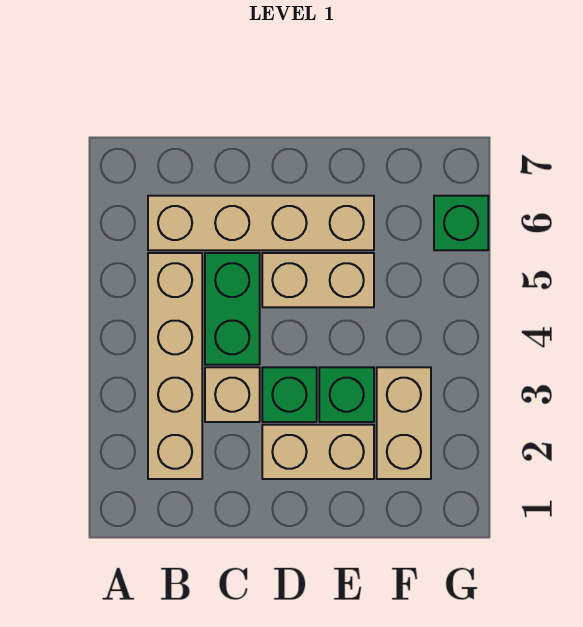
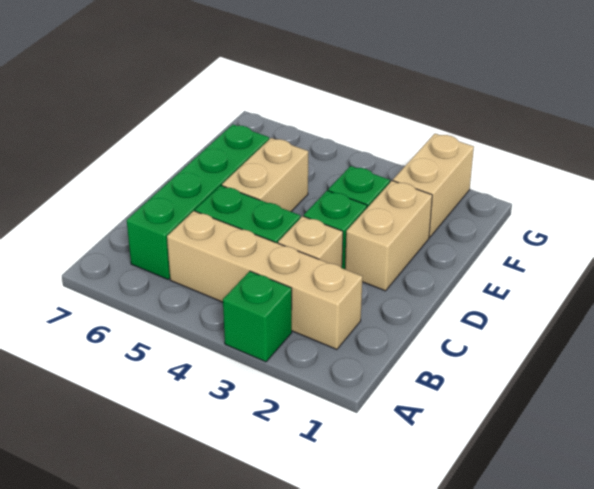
tan 1x4 brick [148,196,374,250] -> green 1x4 brick [127,124,269,279]
tan 1x2 brick [377,367,431,479] -> tan 1x2 brick turned to [393,134,474,237]
green 1x1 brick [434,196,488,250] -> green 1x1 brick moved to [223,271,292,362]

